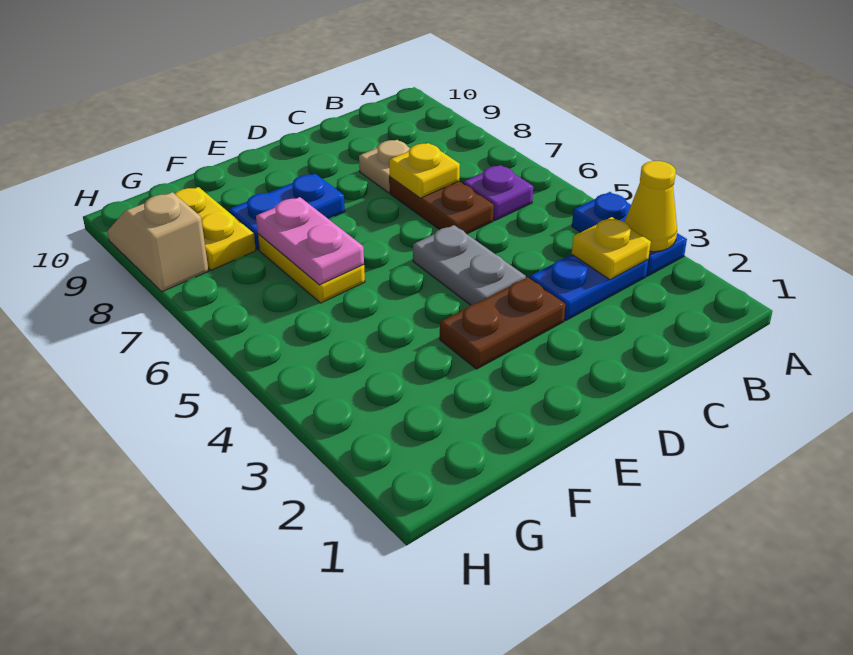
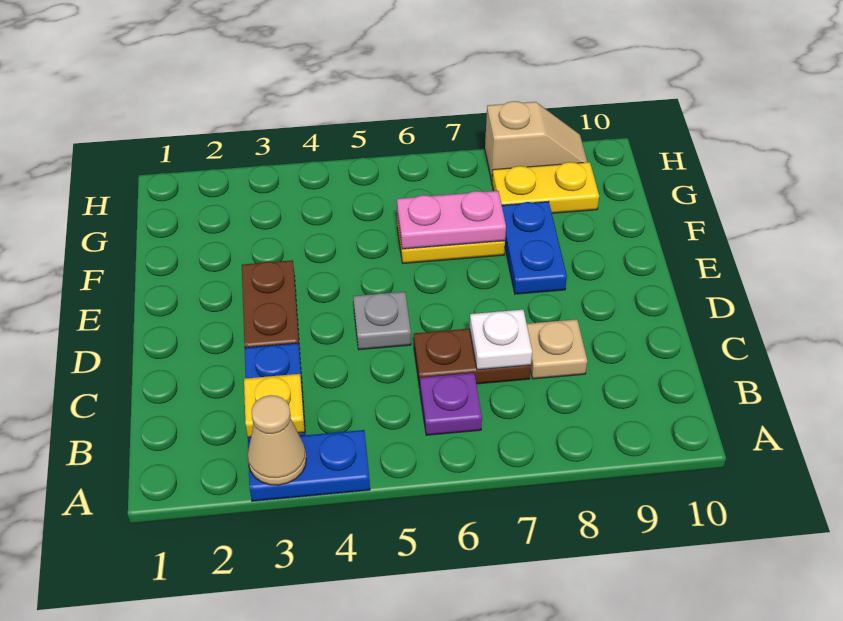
yellow 1x1 cone [625,161,677,252] -> tan 1x1 cone [248,395,306,485]
yellow 1x1 plate [389,143,460,198] -> white 1x1 plate [470,310,532,370]
grey 1x2 plate [413,225,526,305] -> grey 1x1 plate [353,292,411,350]

